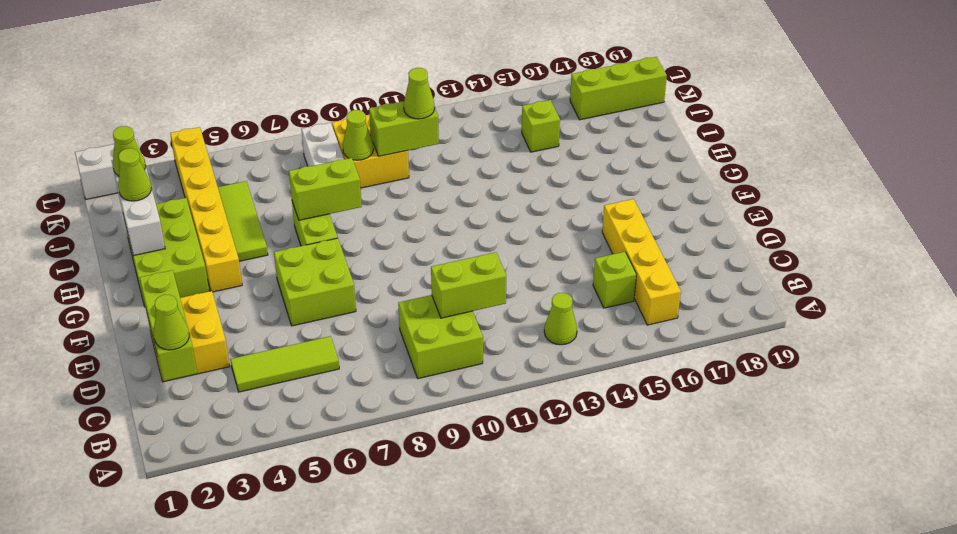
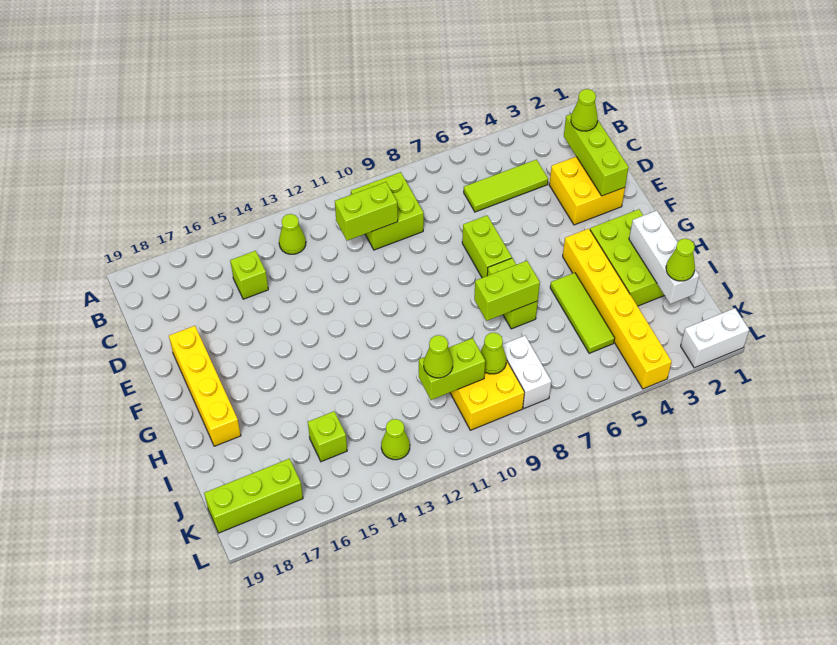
yellow 1x4 brick [602,199,681,325] -> yellow 1x4 brick moved to [169,326,241,446]
lime 2x2 brick [274,238,356,326] -> lime 1x2 brick [462,216,512,278]
lime 1x1 cone [118,148,151,201] -> lime 1x1 cone moved to [381,419,410,460]

